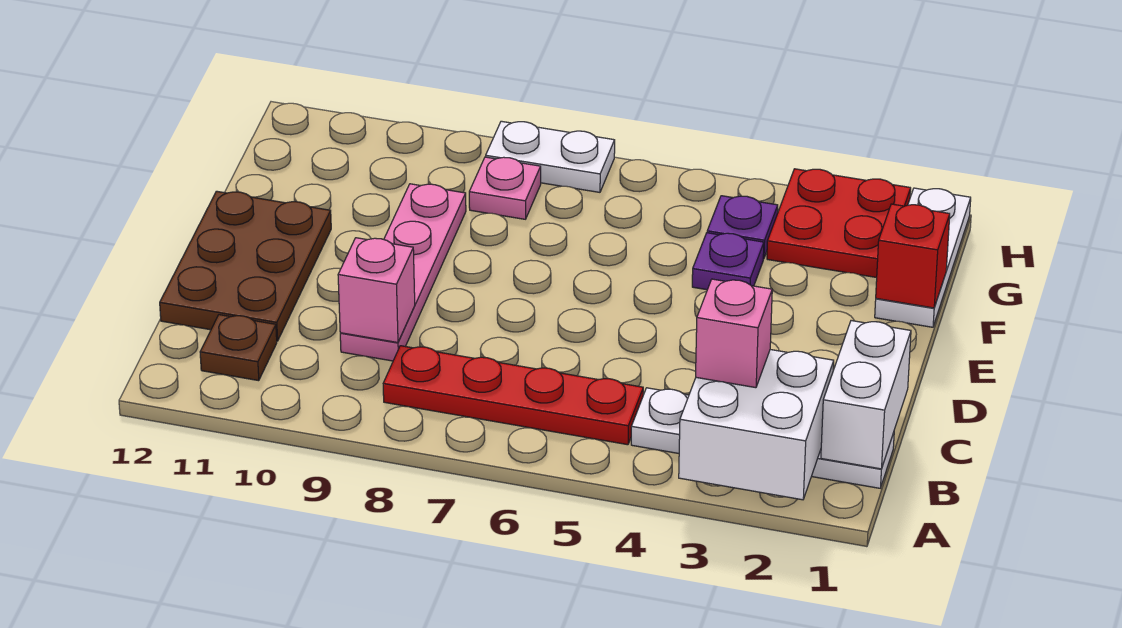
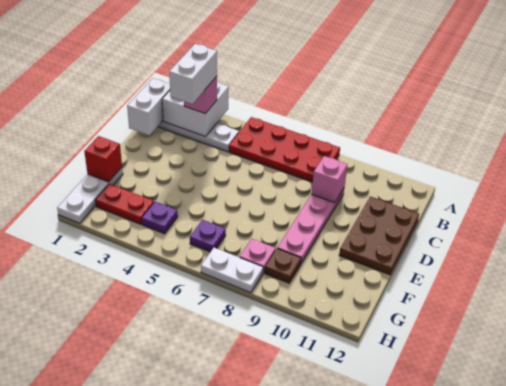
none -> white 1x2 brick [169,44,217,104]
red 1x4 plate [383,346,643,445] -> red 2x4 plate [229,117,340,182]
brown 1x1 plate [200,315,277,381] -> brown 1x1 plate moved to [265,249,301,283]
purple 1x1 plate [692,233,764,290] -> purple 1x1 plate moved to [190,220,226,252]
red 2x2 plate [767,169,911,278] -> red 1x2 plate [95,184,154,224]

